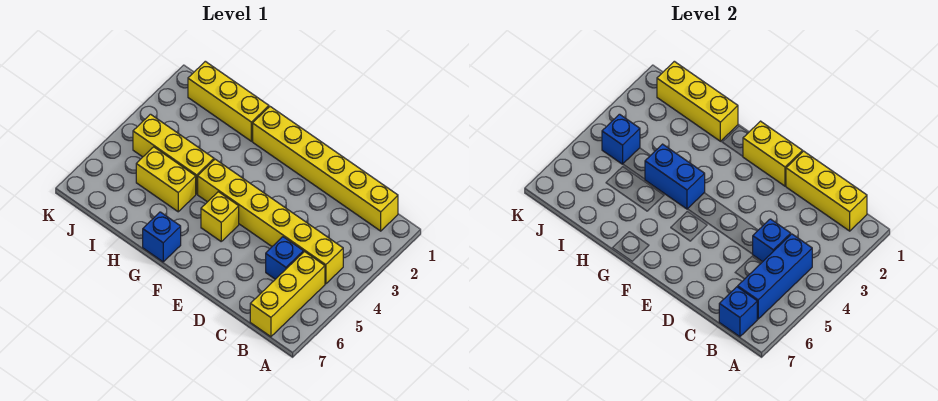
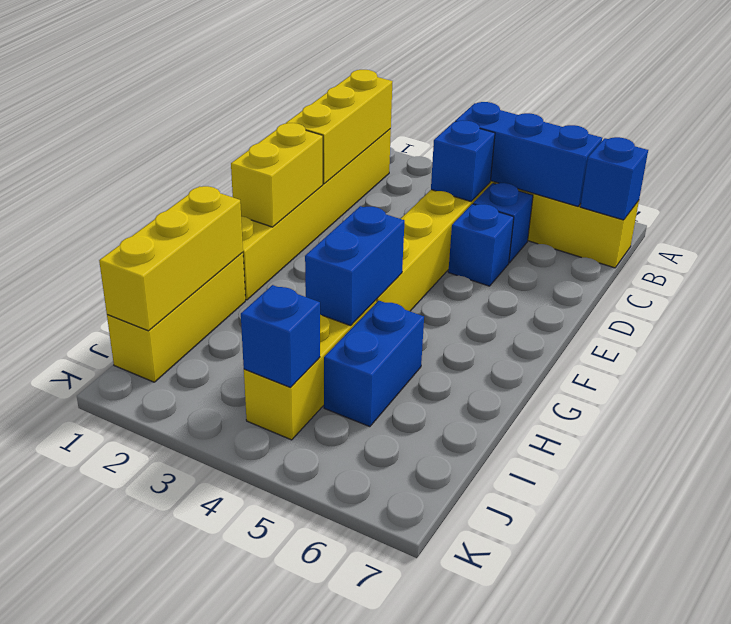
yellow 1x1 brick [201,192,239,241] -> none
blue 1x1 brick [143,212,181,262] -> blue 1x1 brick moved to [448,204,514,286]
yellow 1x2 brick [136,147,196,212] -> blue 1x2 brick [324,301,424,427]

